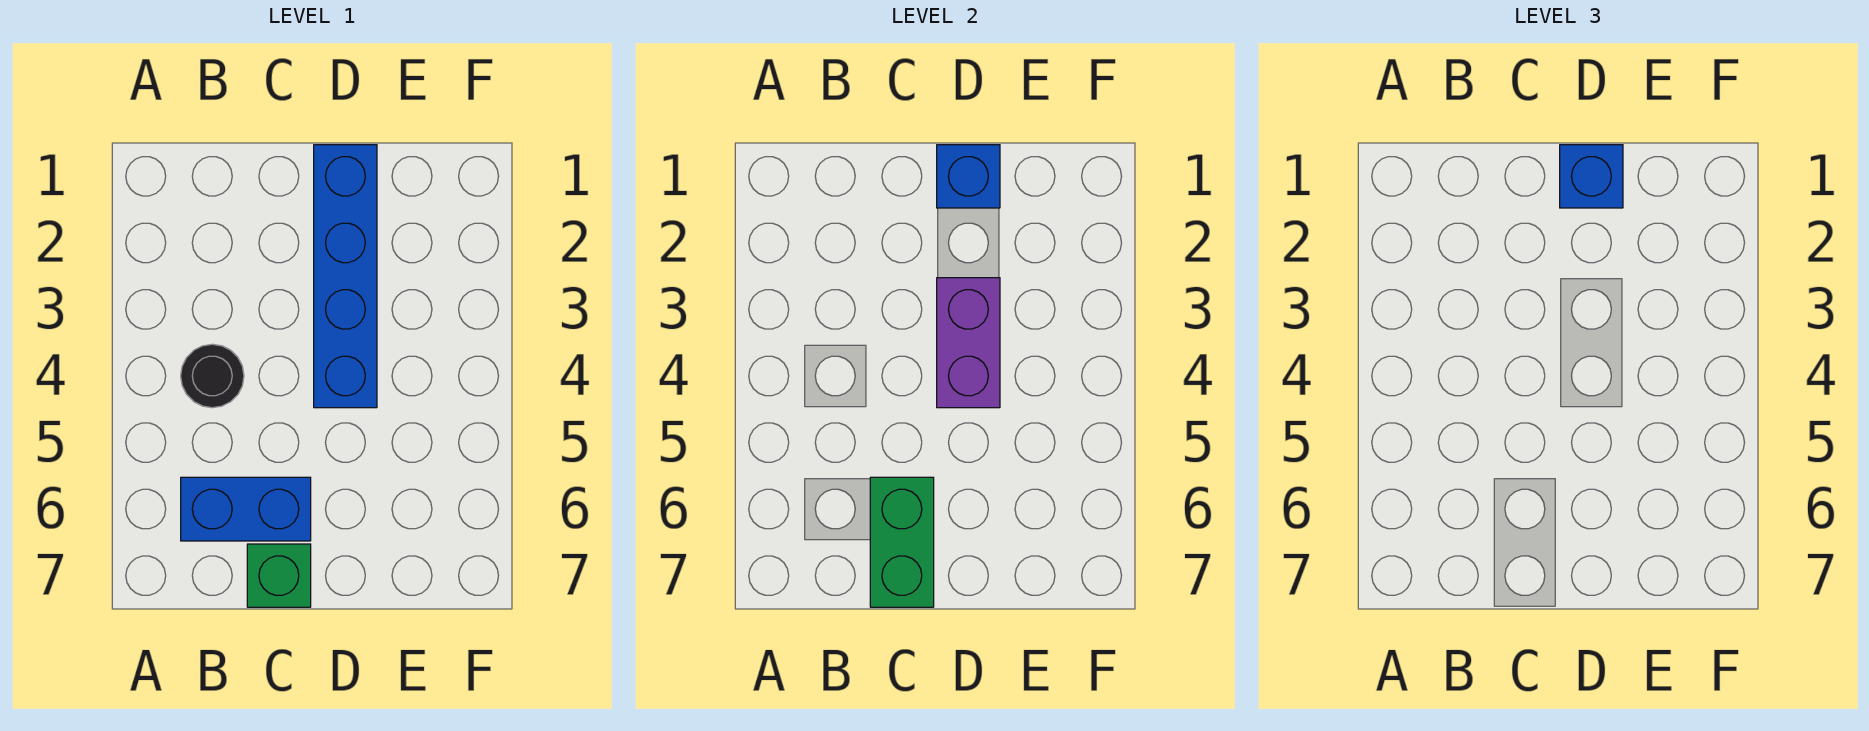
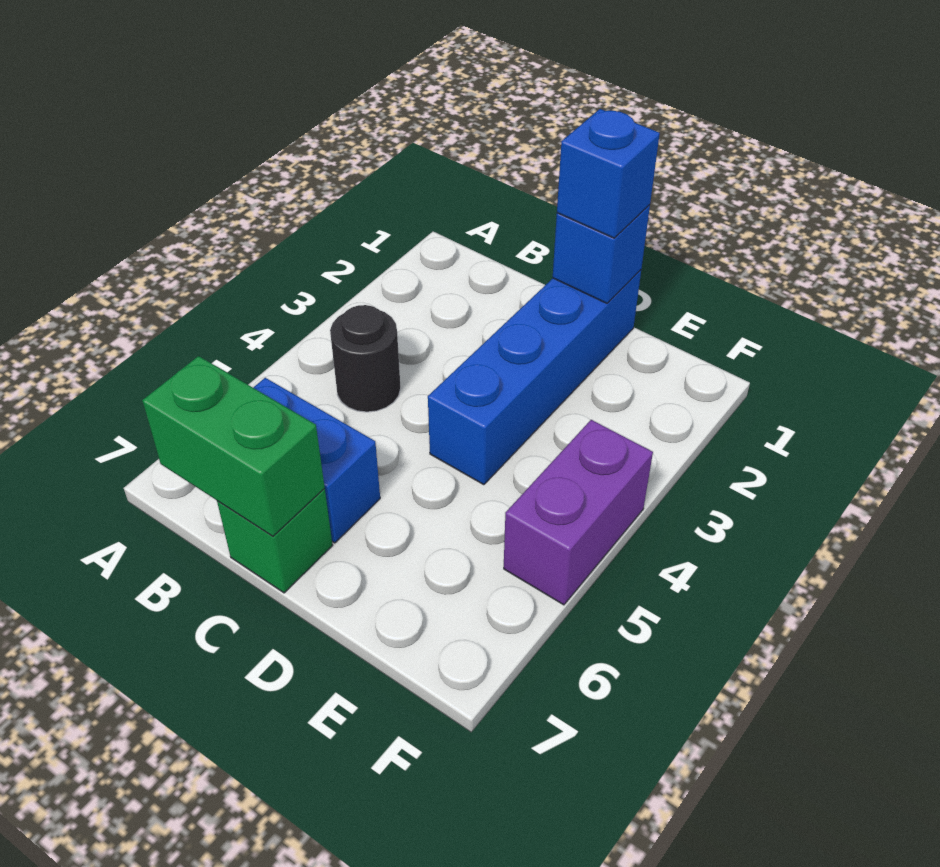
green 1x2 brick [870,477,934,607] -> green 1x2 brick turned to [142,356,325,536]
purple 1x2 brick [937,278,1000,408] -> purple 1x2 brick moved to [504,420,653,605]

